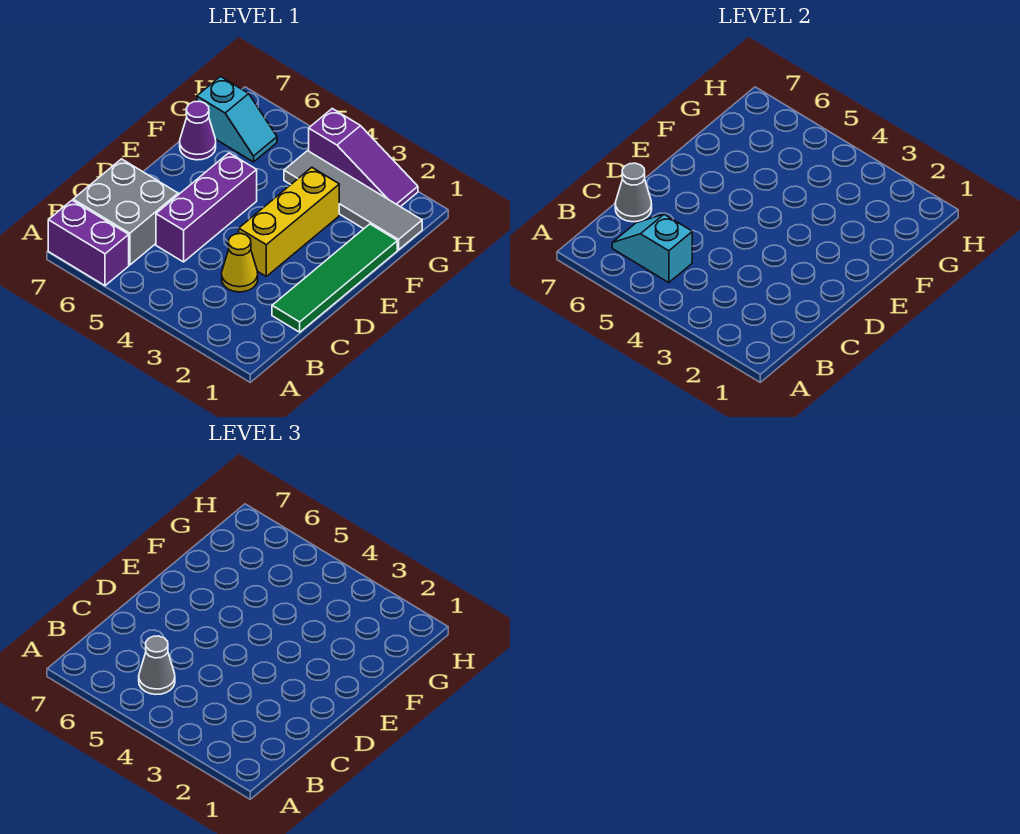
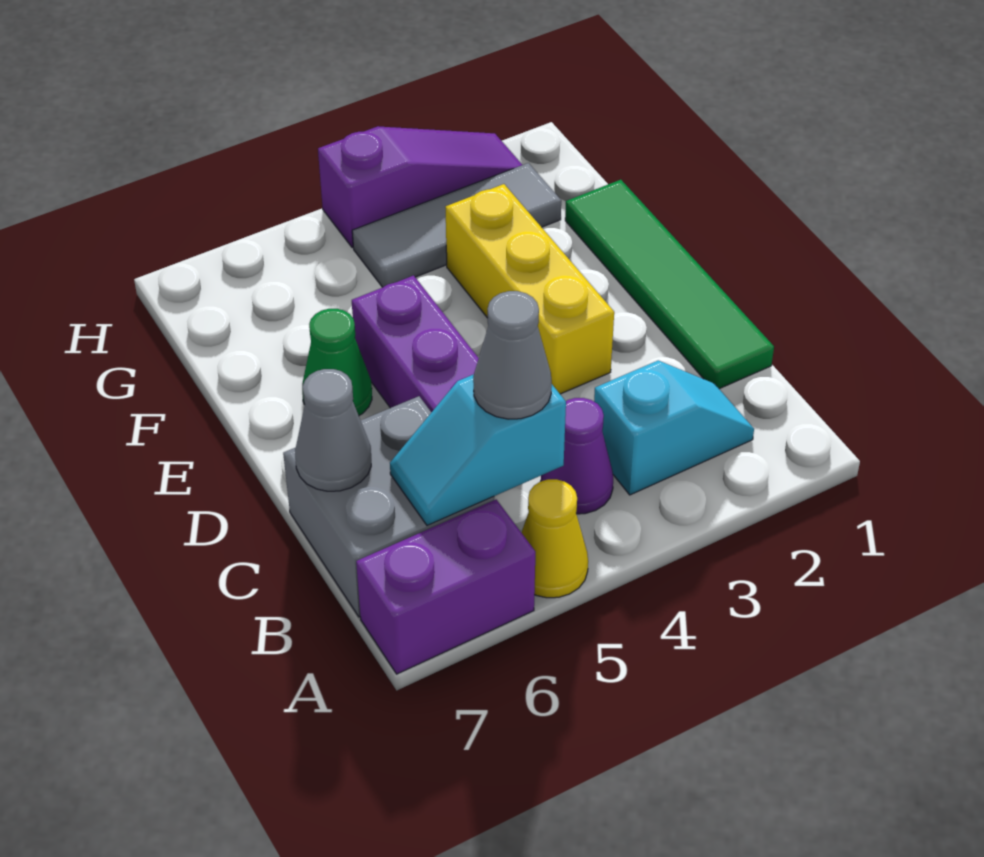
yellow 1x1 cone [222,234,258,292] -> yellow 1x1 cone moved to [521,479,588,598]
none -> green 1x1 cone [302,309,372,415]
purple 1x1 cone [180,101,216,160] -> purple 1x1 cone moved to [541,398,613,514]
grey 1x4 tile [284,151,422,250] -> grey 1x3 tile [352,163,561,287]
cyan 1x2 slope [197,77,277,162] -> cyan 1x2 slope moved to [594,361,754,495]

